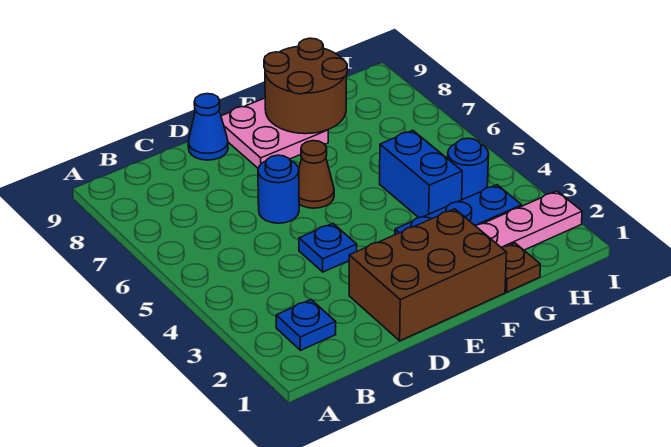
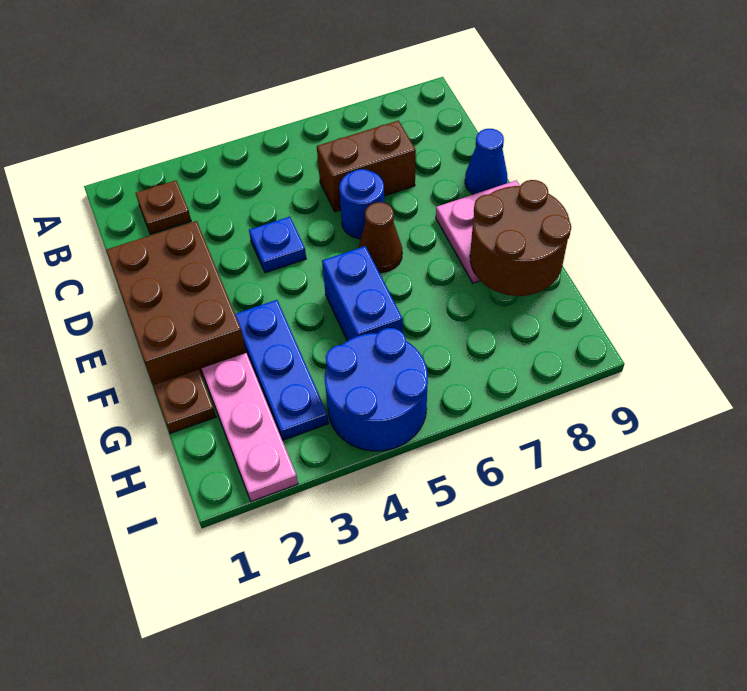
blue 1x1 plate [276,300,336,350] -> brown 1x1 plate [136,180,191,234]
none -> brown 1x2 brick [317,121,416,212]
blue 1x2 brick [380,130,462,218] -> blue 1x2 brick turned to [322,246,403,341]
blue 1x1 round brick [448,138,489,200] -> blue 2x2 round brick [325,328,428,451]

